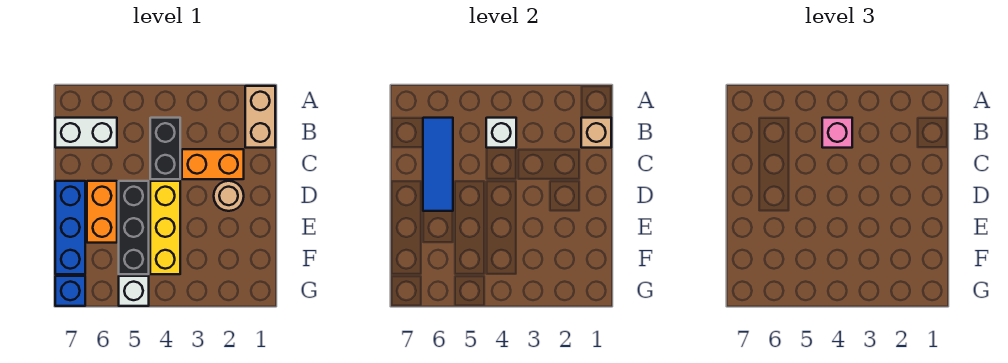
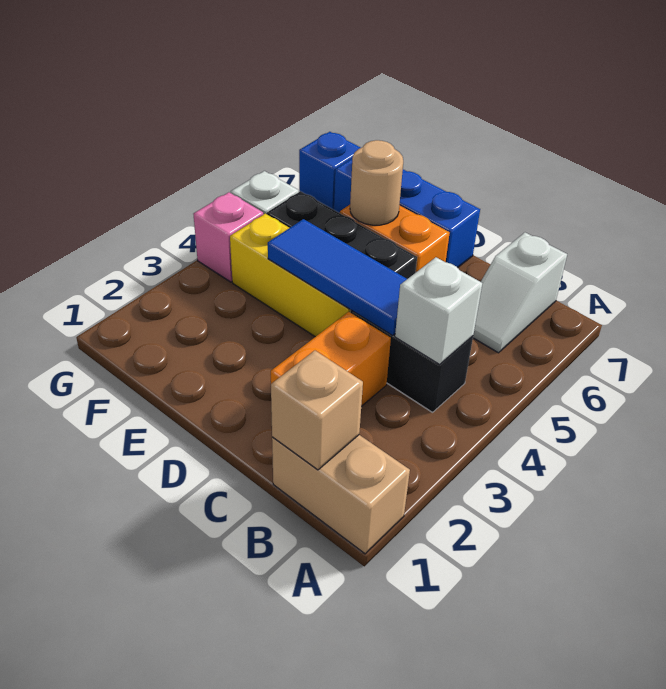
pink 1x1 brick [822,118,852,148] -> pink 1x1 brick moved to [194,192,264,282]
white 1x2 brick [55,118,117,148] -> white 1x2 slope [473,232,567,353]
blue 1x3 tile [423,118,453,211] -> blue 1x3 tile moved to [268,219,407,336]
tan 1x1 round brick [214,181,244,211] -> tan 1x1 round brick moved to [350,140,403,225]

